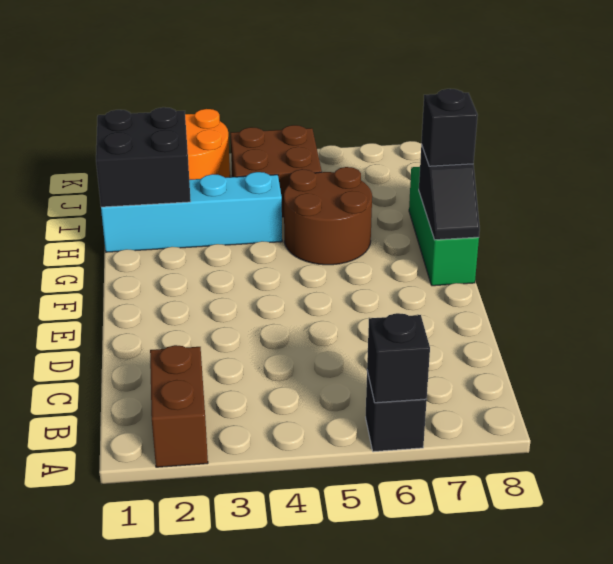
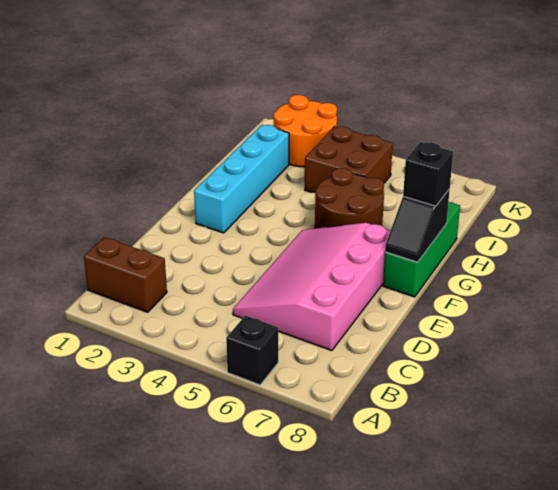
brown 1x2 brick [150,345,208,467] -> brown 1x2 brick turned to [84,237,167,312]
black 1x1 brick [367,313,430,403] -> none
none -> pink 3x4 slope [233,223,391,351]
cyan 1x4 brick [101,172,282,252] -> cyan 1x4 brick turned to [194,125,289,233]
black 2x2 brick [96,107,191,207] -> none

